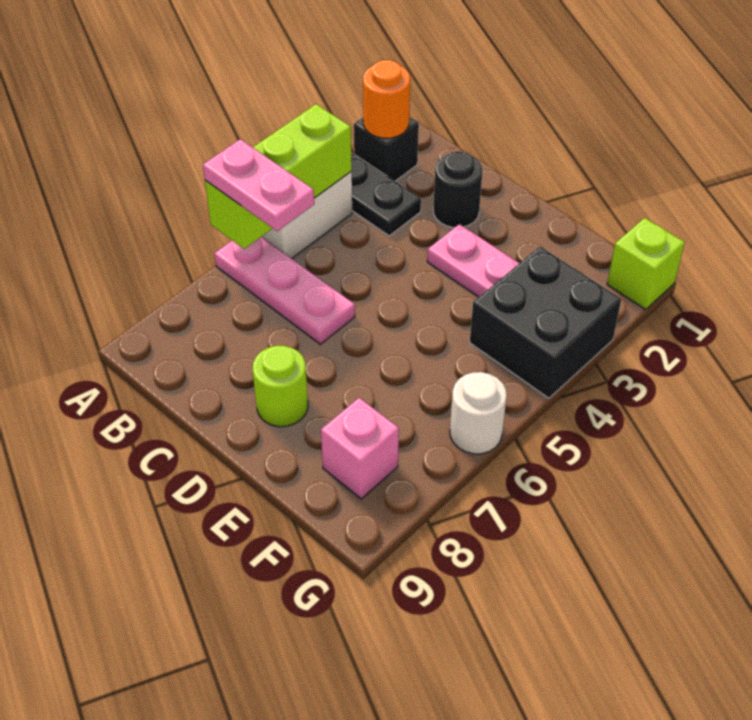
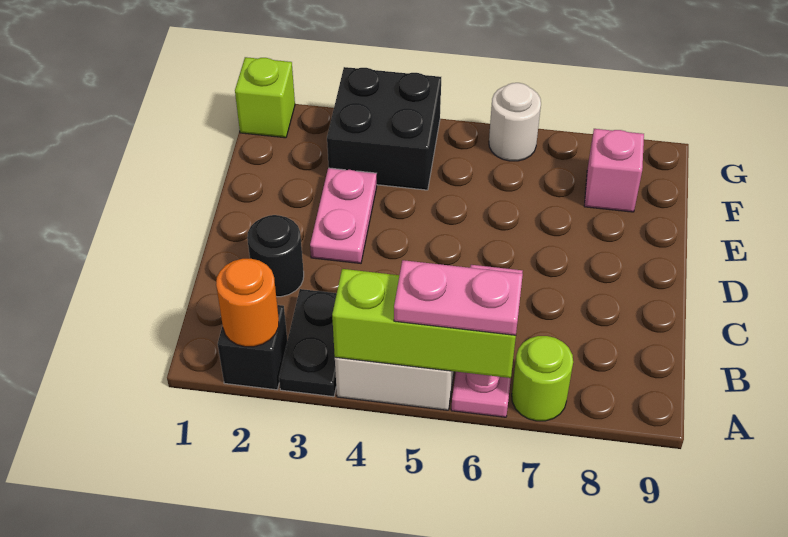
pink 1x2 plate [203,139,314,231] -> pink 1x2 plate turned to [394,260,523,335]
lime 1x1 round brick [253,346,308,427] -> lime 1x1 round brick moved to [512,336,573,421]

